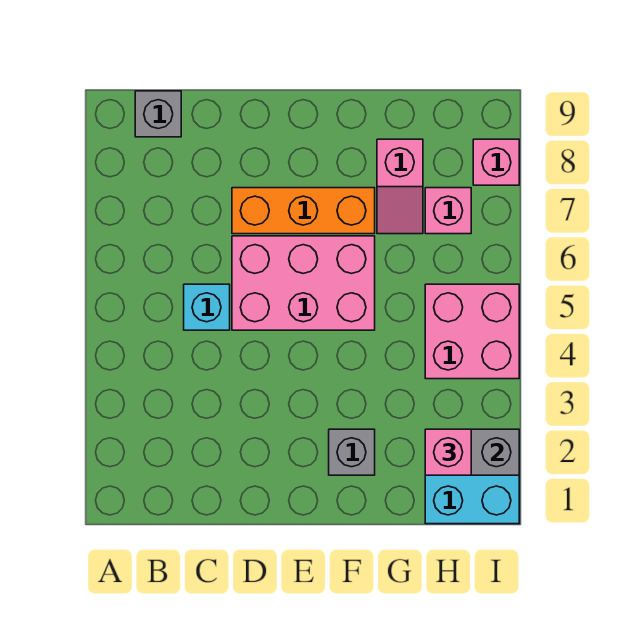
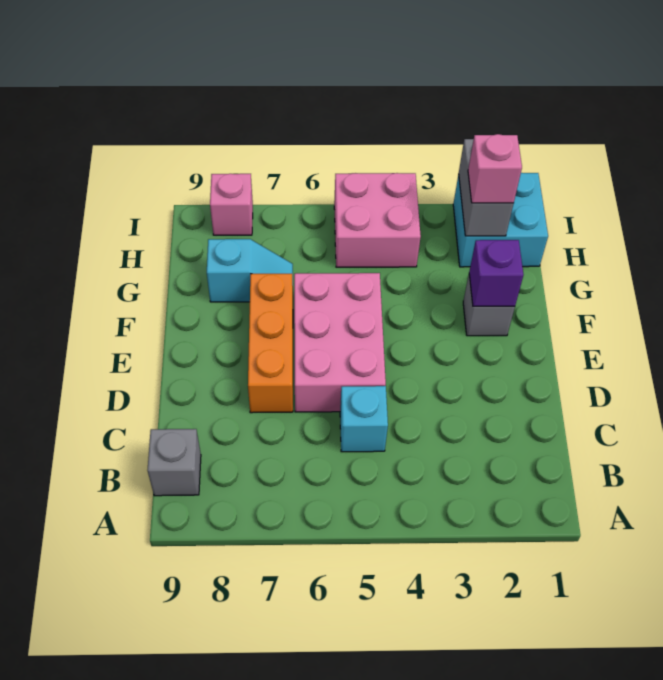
none -> purple 1x1 brick [469,240,524,306]
pink 1x2 slope [377,139,423,234] -> cyan 1x2 slope [207,239,293,302]
pink 1x1 brick [425,188,471,234] -> none

